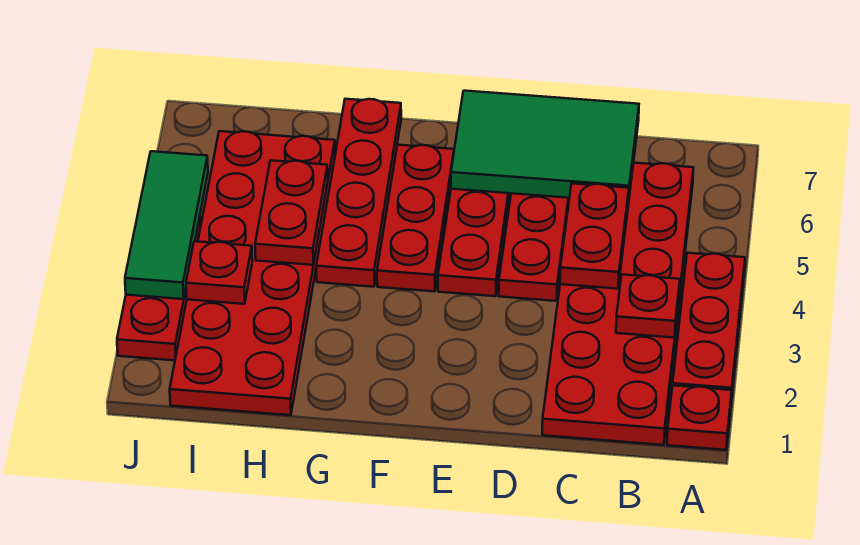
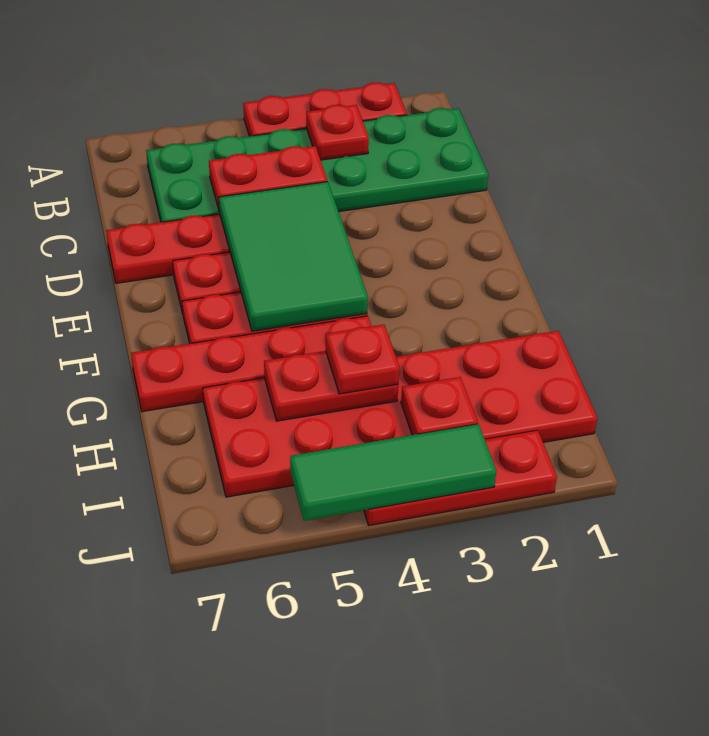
red 1x1 plate [667,385,732,450] -> red 1x1 plate moved to [326,325,399,394]
red 2x6 plate [542,163,693,445] -> green 2x6 plate [146,108,488,222]
green 2x3 tile [451,91,639,198] -> green 2x3 tile moved to [219,182,368,331]

